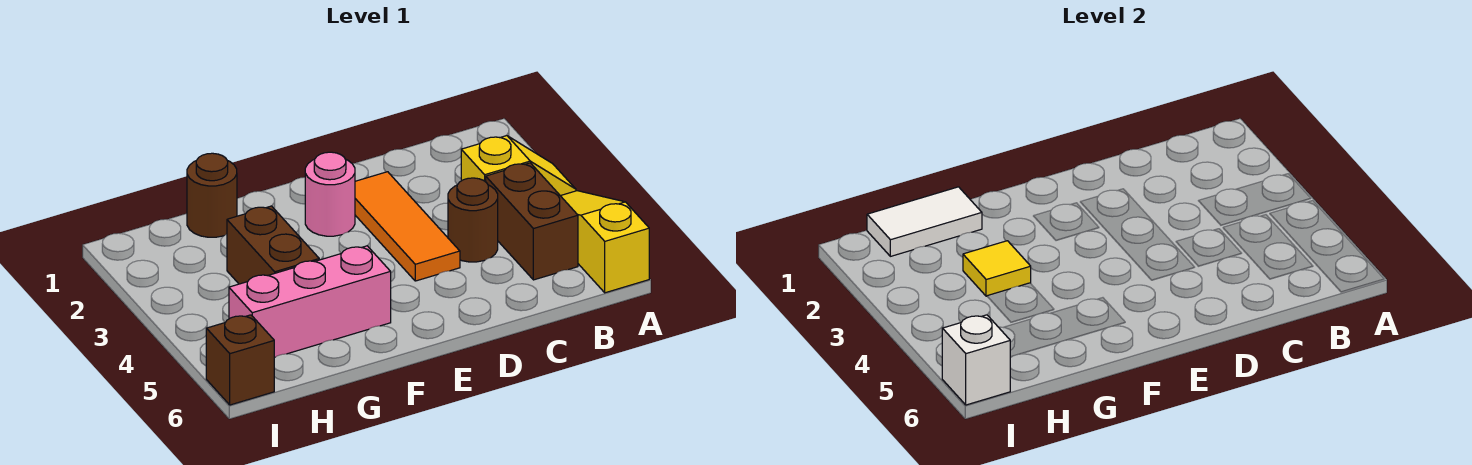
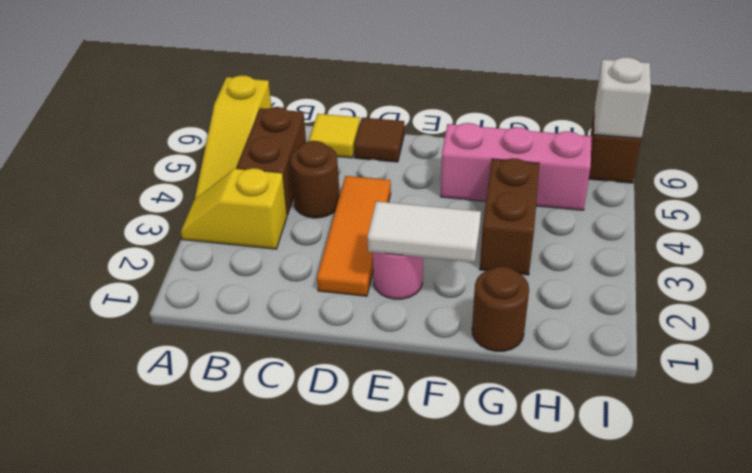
none -> brown 1x1 tile [354,118,404,162]
white 1x2 tile [867,187,982,256] -> white 1x2 tile moved to [368,201,481,263]
yellow 1x1 tile [963,241,1031,296] -> yellow 1x1 tile moved to [309,114,360,158]

